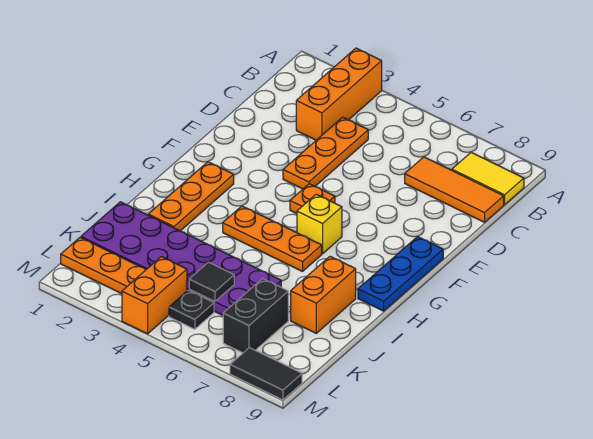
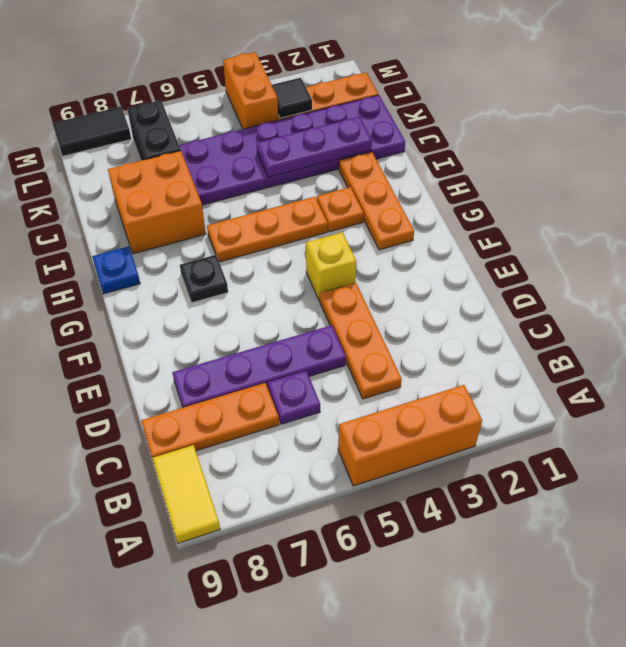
orange 1x3 brick [296,48,382,140] -> orange 1x3 brick turned to [338,385,482,486]
yellow 1x2 tile [452,152,524,205] -> yellow 1x2 tile turned to [152,445,220,543]
none -> purple 1x1 plate [268,371,320,424]
orange 1x3 tile [405,157,504,222] -> orange 1x3 plate [141,383,279,458]
none -> purple 1x4 plate [172,325,346,407]
orange 1x1 plate [290,184,335,214] -> orange 1x1 plate moved to [317,187,364,232]
blue 1x3 plate [358,236,443,311] -> blue 1x1 plate [92,246,140,294]
yellow 1x1 brick [297,194,342,254] -> yellow 1x1 brick moved to [306,232,356,301]
orange 1x2 brick [291,256,356,333] -> orange 2x2 brick [108,151,206,254]
none -> purple 1x3 plate [257,117,372,177]
black 1x1 tile [189,262,234,301] -> black 1x1 tile moved to [272,78,312,118]
black 1x1 plate [169,290,214,329] -> black 1x1 plate moved to [180,255,228,303]

